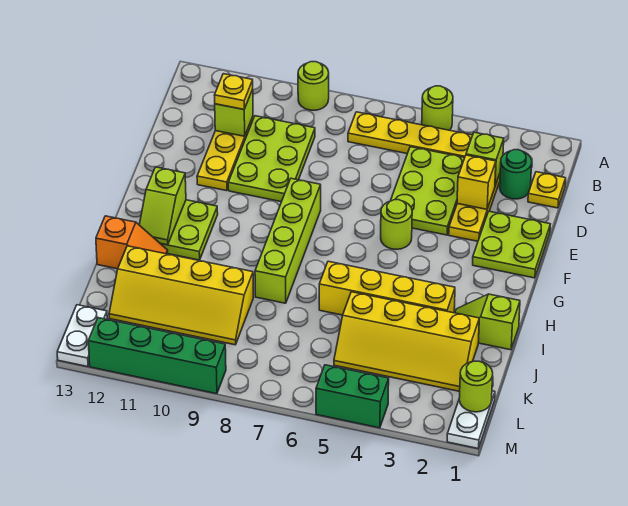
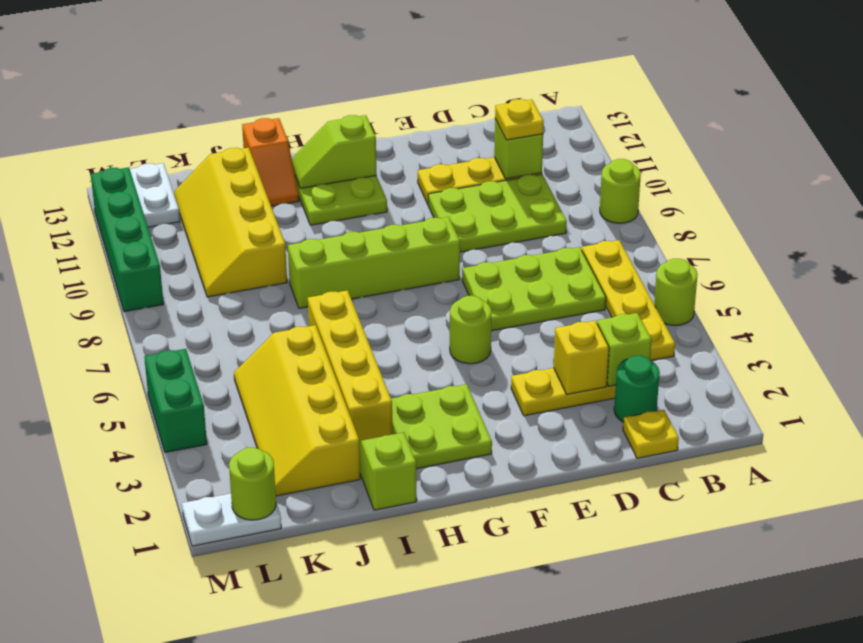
lime 2x3 plate [391,147,465,235] -> lime 2x3 plate moved to [462,247,606,331]
lime 2x2 plate [473,211,550,278] -> lime 2x2 plate moved to [391,384,492,469]
white 1x2 plate [57,305,107,367] -> white 1x2 plate turned to [130,163,180,227]

